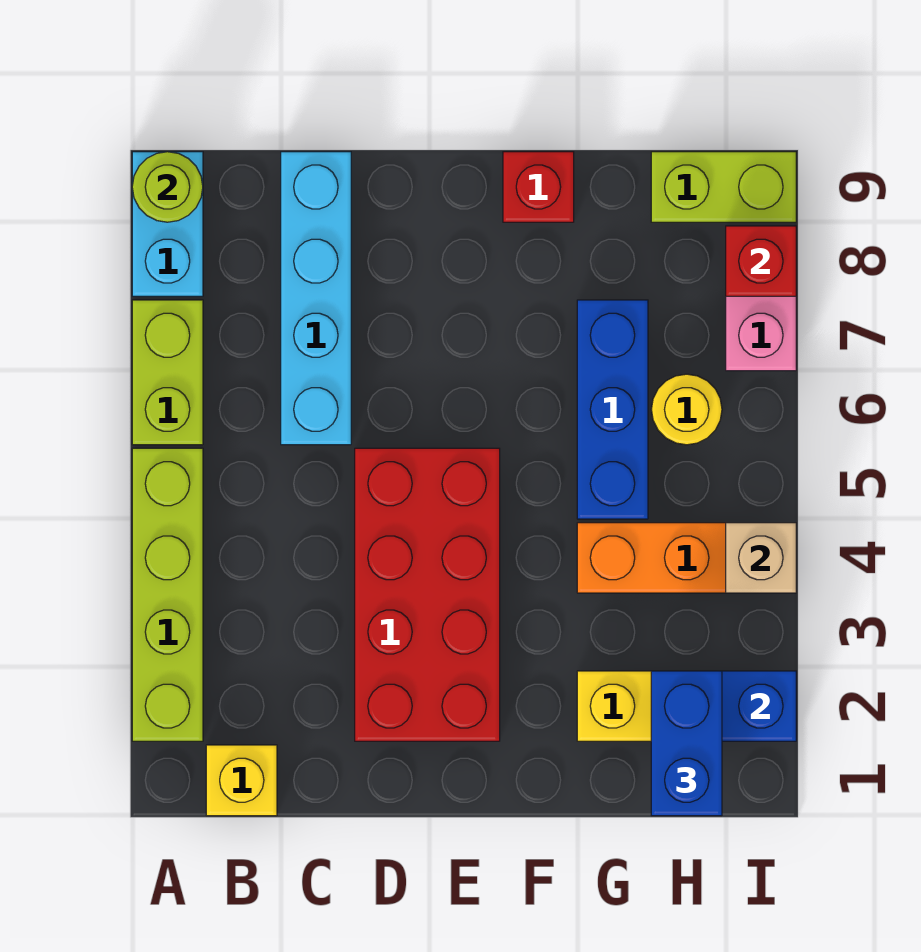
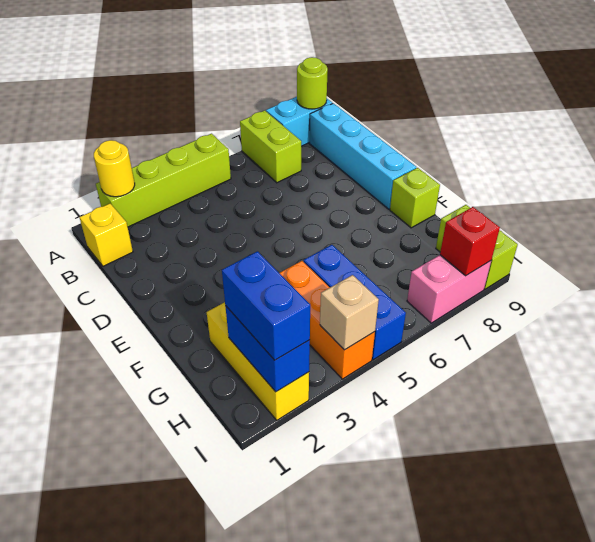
lime 1x2 brick [132,300,203,445] -> lime 1x2 brick turned to [240,111,301,183]
cyan 1x4 brick [281,152,351,445] -> cyan 1x4 brick turned to [310,103,416,209]
red 2x4 brick [355,448,500,741] -> none
red 1x1 brick [503,152,574,222] -> lime 1x1 brick [390,168,440,228]
blue 1x3 brick [577,300,648,519] -> blue 1x3 brick turned to [304,245,406,360]
blue 1x2 brick [651,671,722,816] -> blue 1x2 brick turned to [222,251,310,360]
yellow 1x1 round brick [651,374,722,445] -> yellow 1x1 round brick moved to [94,140,135,197]

